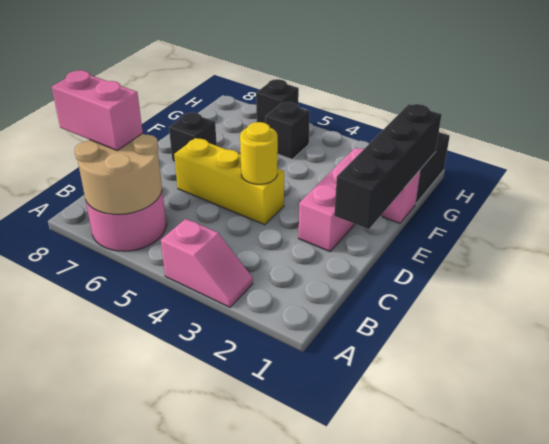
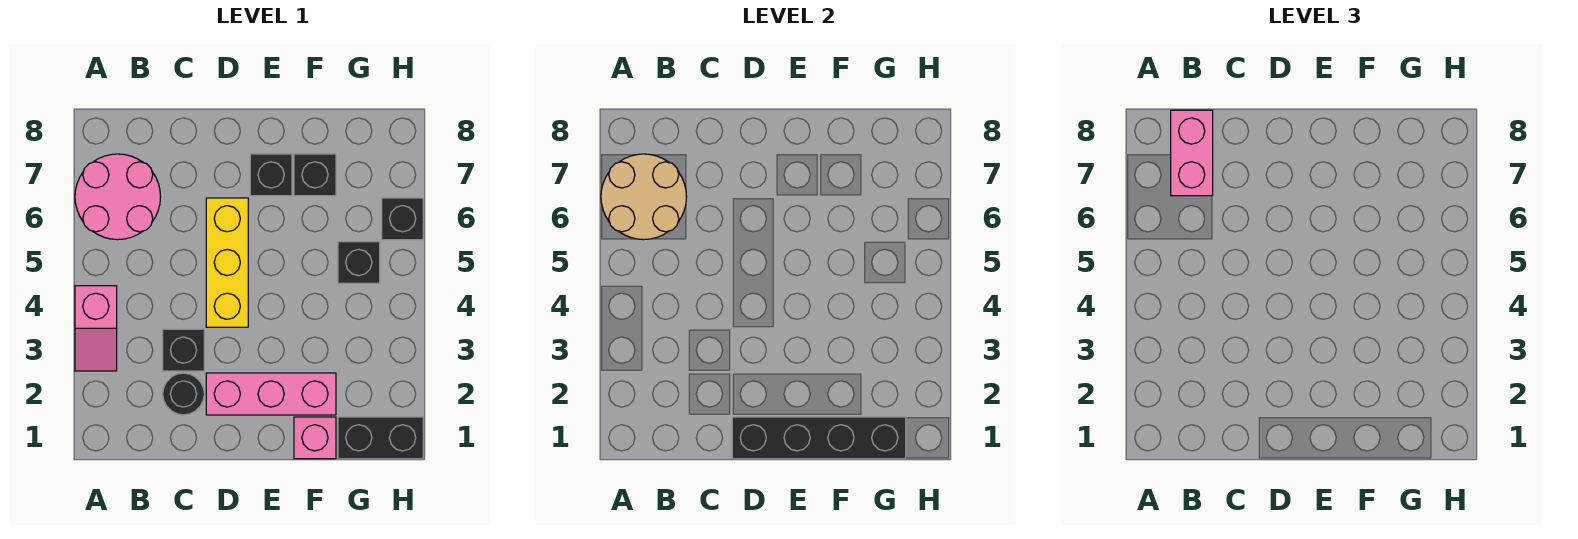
none -> black 1x1 round brick [163,373,204,415]
none -> black 1x1 brick [163,329,204,371]
yellow 1x1 round brick [240,122,278,184] -> none
none -> black 1x1 brick [294,154,336,196]

